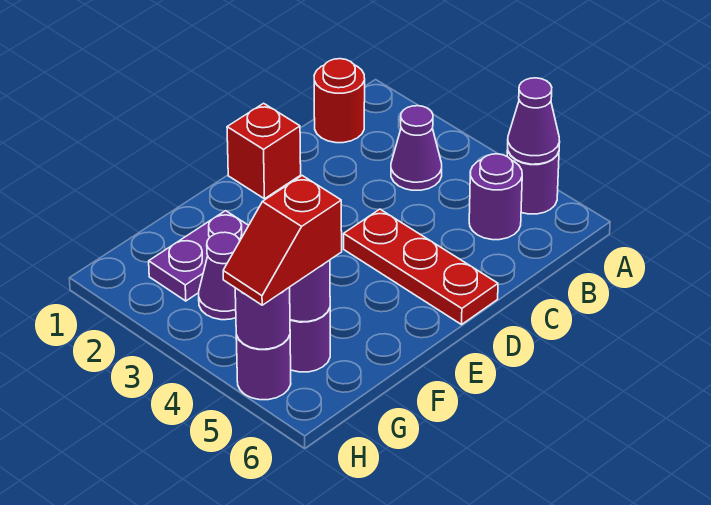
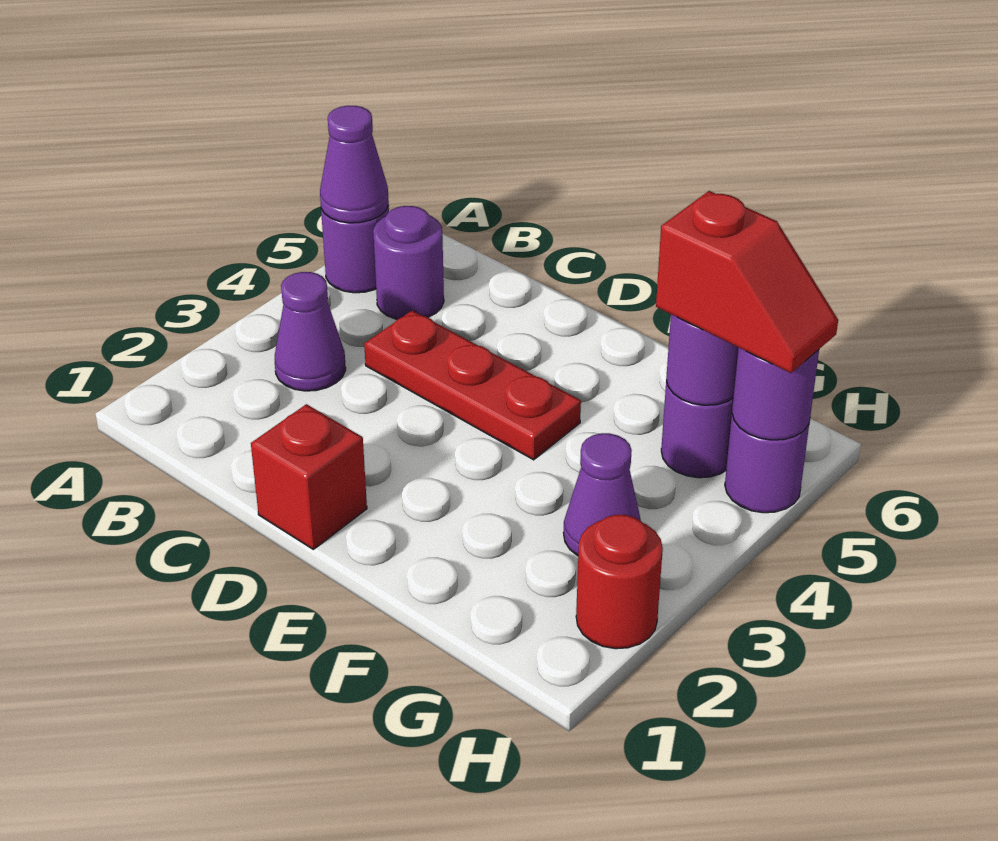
red 1x1 round brick [314,59,365,143] -> red 1x1 round brick moved to [576,515,663,649]
red 1x3 plate [344,209,498,325] -> red 1x3 plate turned to [364,310,581,460]
purple 1x2 plate [149,211,249,301] -> none

